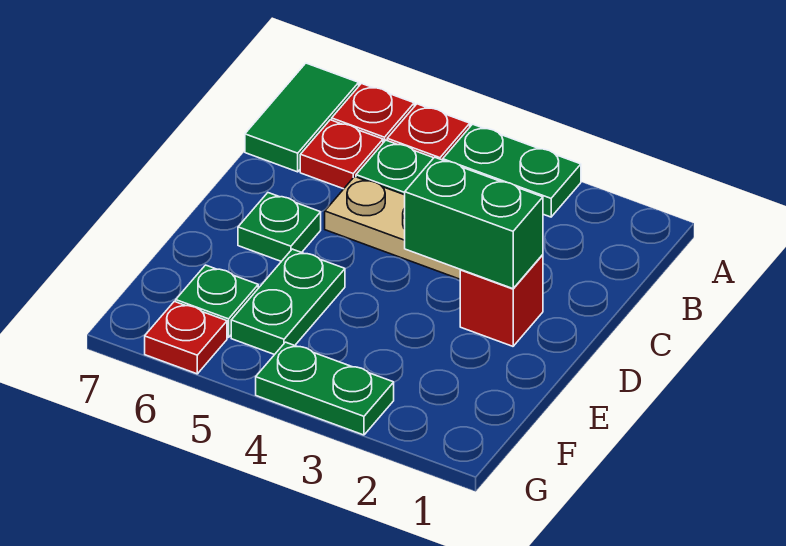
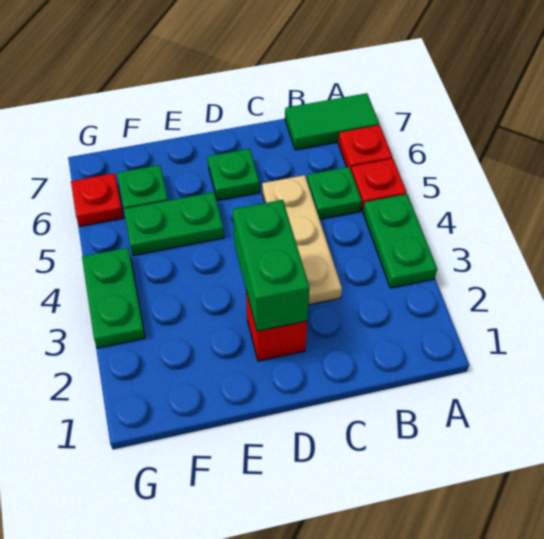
red 1x1 plate [300,120,383,189] -> none

